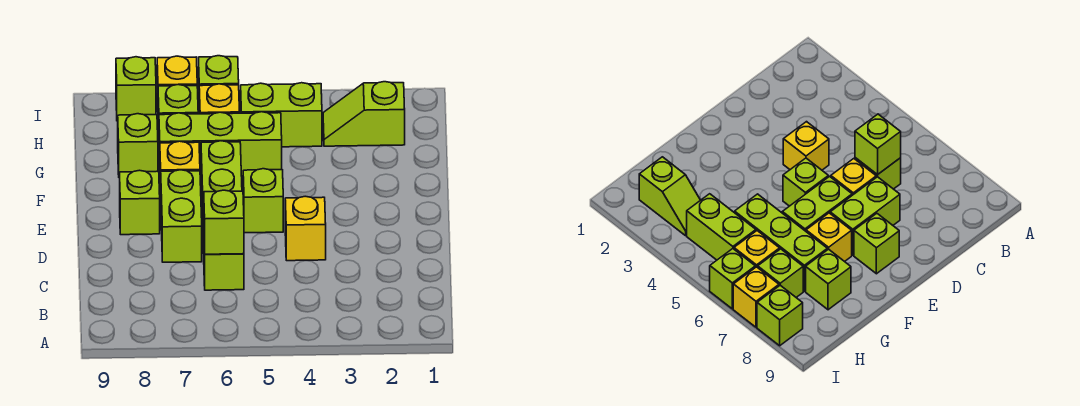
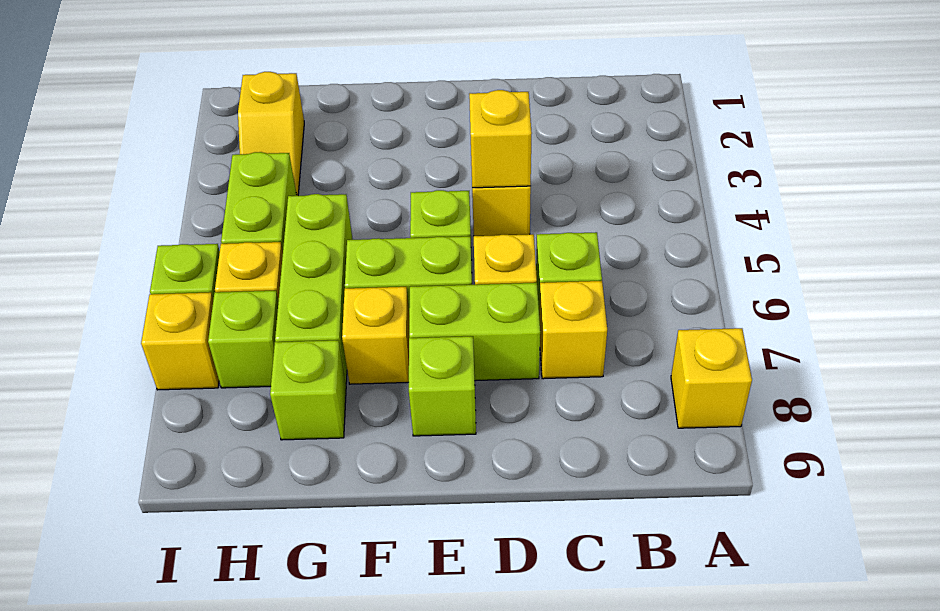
none -> yellow 1x1 brick [671,328,752,428]
lime 1x1 brick [204,190,244,254] -> none
none -> yellow 1x1 brick [539,281,607,379]
none -> yellow 1x1 brick [469,90,532,188]
lime 1x2 slope [323,82,405,146] -> yellow 1x2 slope [238,72,304,196]
lime 1x1 brick [116,57,156,121] -> none

